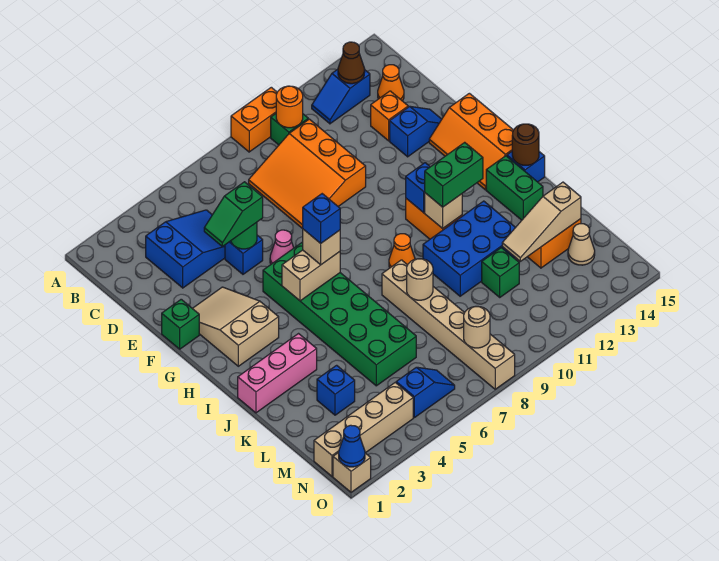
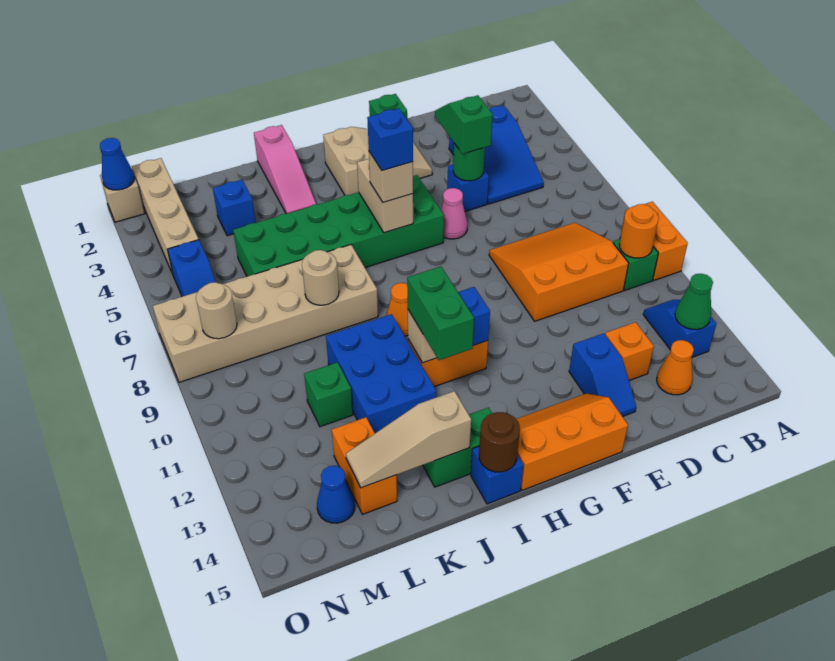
brown 1x1 cone [338,42,365,84] -> green 1x1 cone [675,274,713,330]
pink 1x3 brick [238,334,317,413] -> pink 1x3 slope [254,125,316,214]
tan 1x6 brick [382,260,515,389] -> tan 2x6 brick [153,245,378,382]
tan 1x3 slope [502,182,581,261] -> tan 1x3 slope turned to [346,391,471,488]
tan 1x1 cone [568,224,595,265] -> blue 1x1 cone [317,466,355,523]

